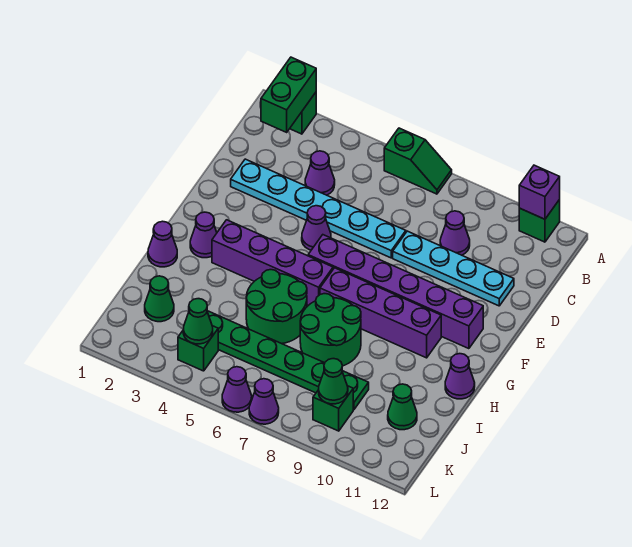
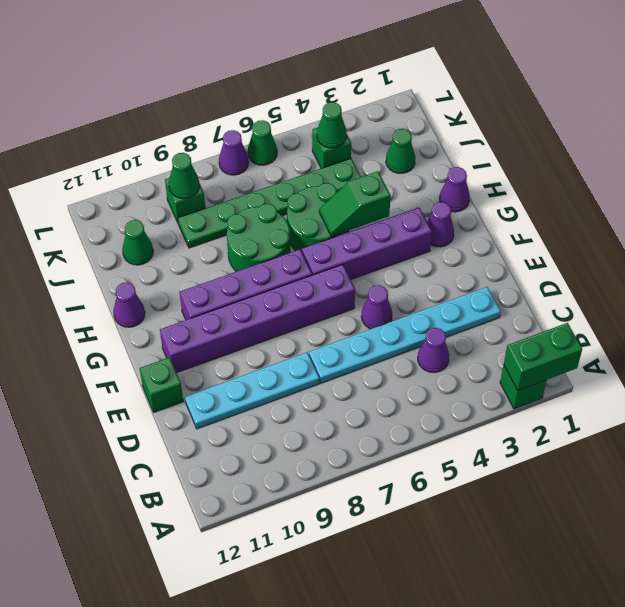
green 1x2 brick [261,57,316,132] -> green 1x2 brick turned to [504,323,582,390]
green 1x2 slope [384,128,452,194] -> green 1x2 slope moved to [319,171,391,237]
green 1x1 brick [519,200,560,242] -> green 1x1 brick moved to [140,357,183,412]
purple 1x1 brick [519,165,560,219] -> none
purple 1x1 cone [440,211,470,255] -> none
purple 1x1 cone [222,367,252,412] -> green 1x1 cone [248,120,277,165]

